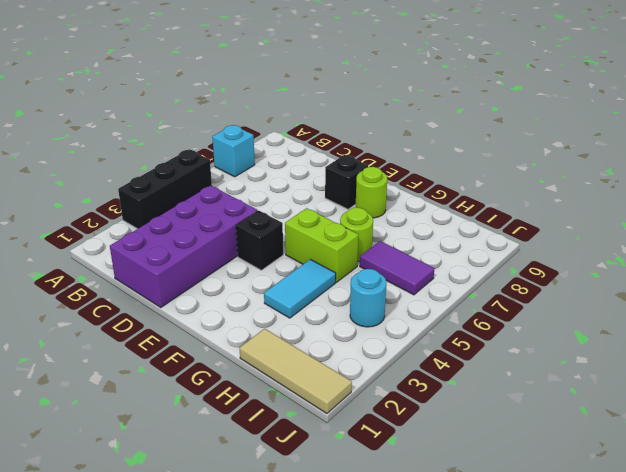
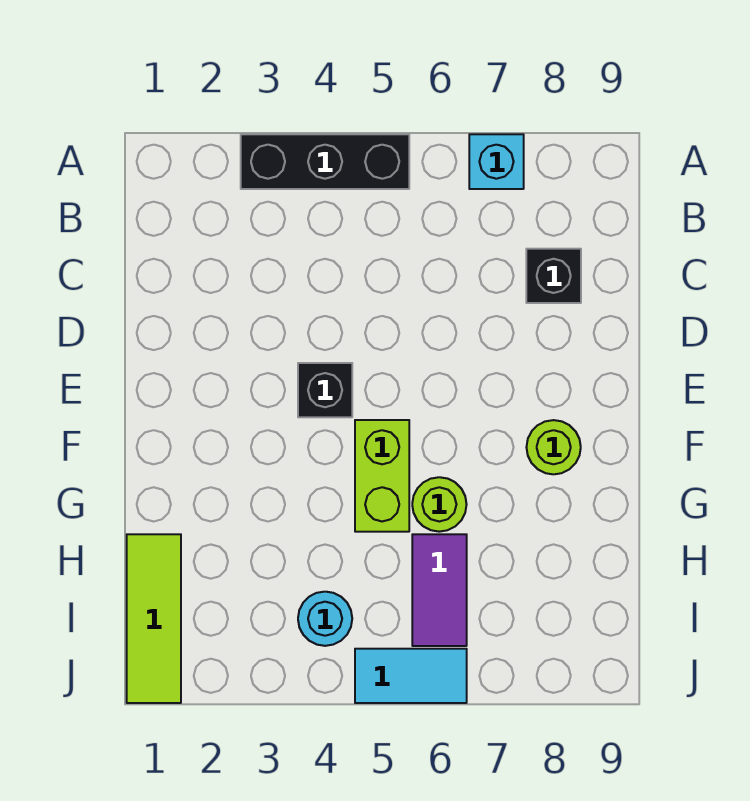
purple 2x4 brick [110,185,257,308] -> none
black 1x1 brick [325,155,368,209] -> black 1x1 brick moved to [526,249,581,303]
cyan 1x2 tile [264,259,336,318] -> cyan 1x2 tile moved to [355,649,467,703]
tan 1x3 tile [240,329,352,413] -> lime 1x3 tile [127,534,181,703]

